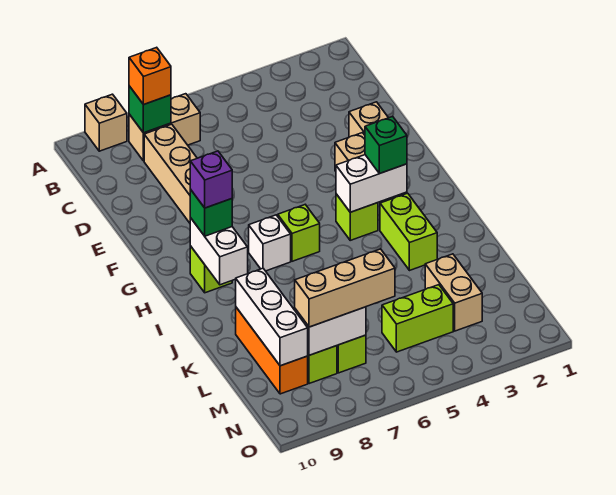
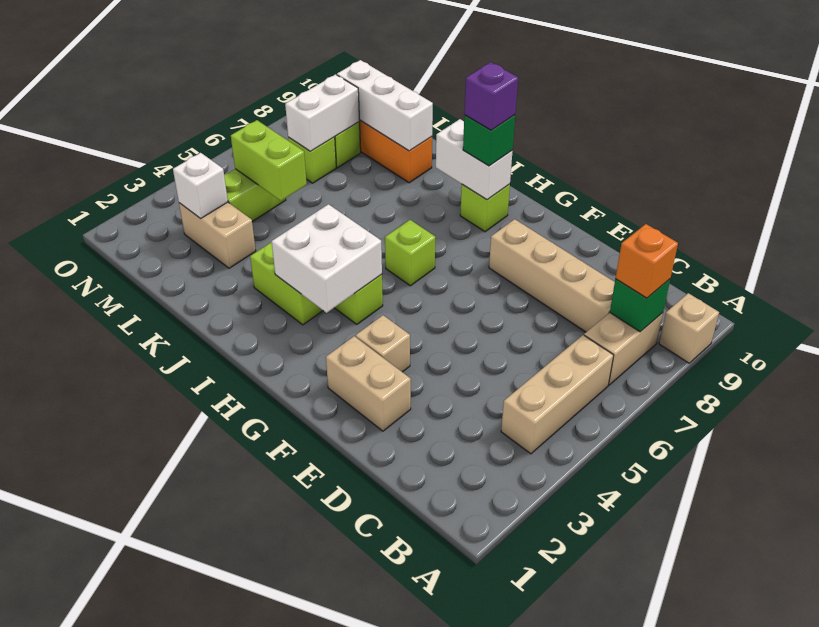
white 1x2 brick [336,155,407,212] -> white 2x2 brick [272,204,382,313]
green 1x1 brick [365,116,407,173] -> none
white 1x1 brick [249,215,291,271] -> white 1x1 brick moved to [173,153,228,219]
none -> lime 1x2 brick [231,120,307,201]
tan 1x3 brick [295,249,395,327] -> tan 1x3 brick moved to [501,335,614,454]

